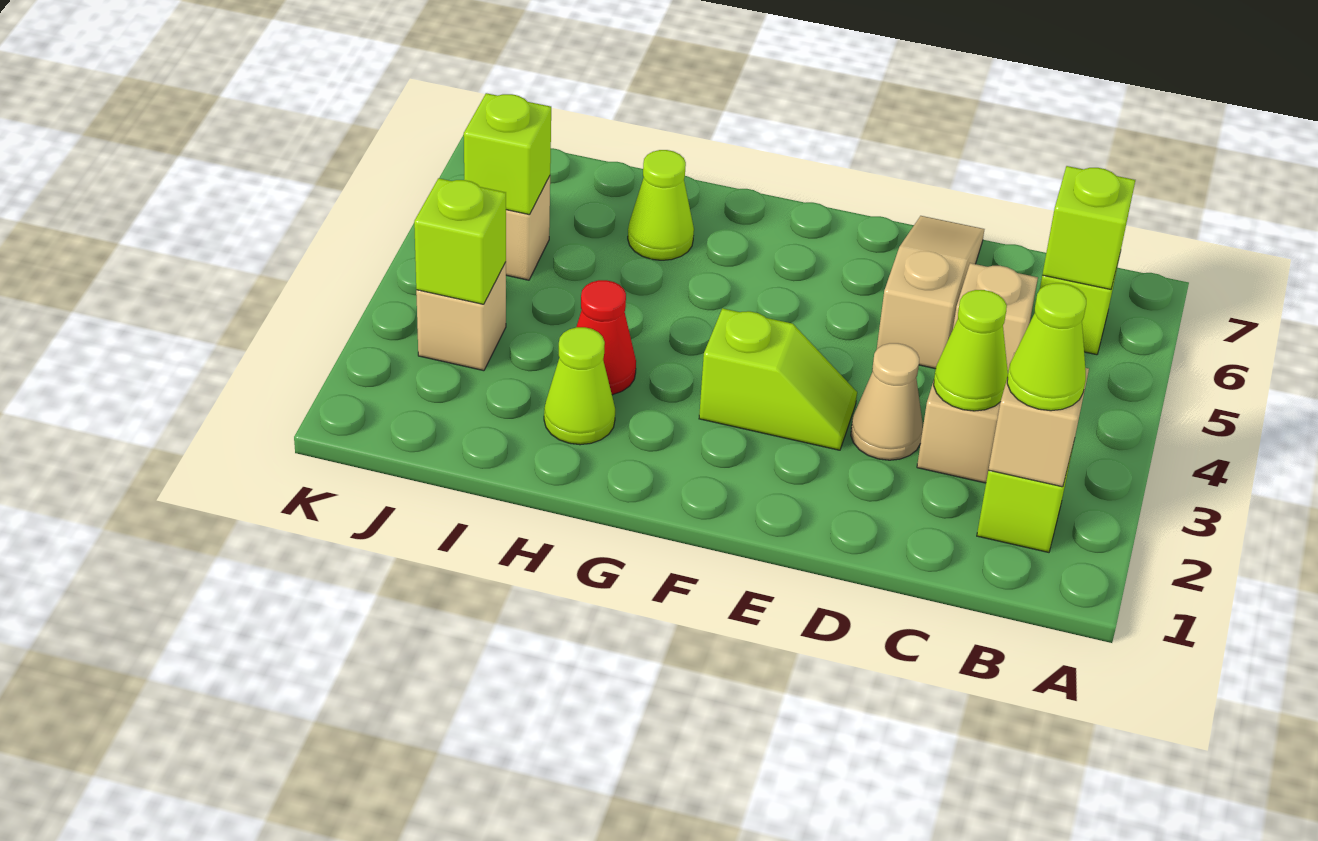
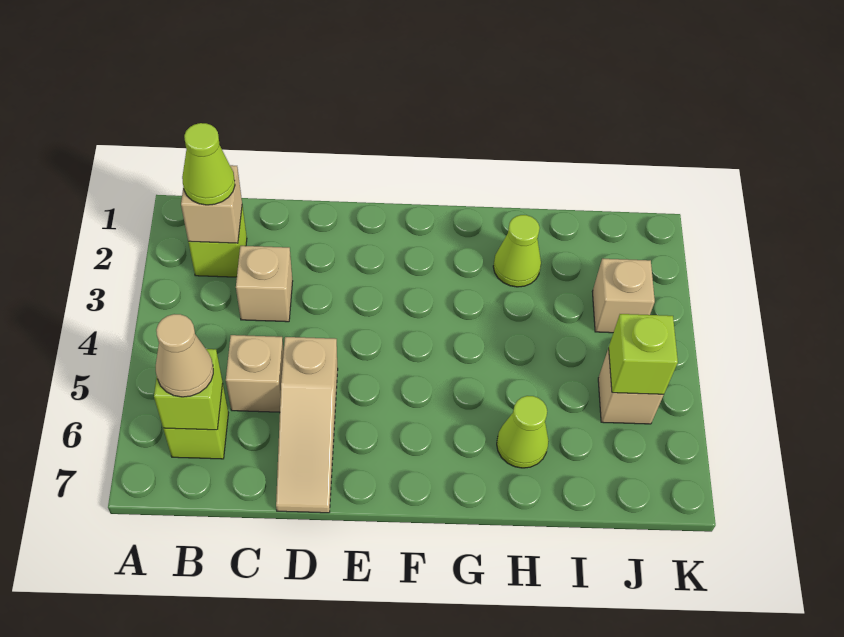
lime 1x1 cone [934,290,1008,411] -> none
tan 1x1 cone [851,343,923,460] -> tan 1x1 cone moved to [156,314,213,397]
lime 1x2 slope [699,308,857,450] -> none
red 1x1 cone [577,280,636,395] -> none
lime 1x1 brick [414,178,506,304] -> none

